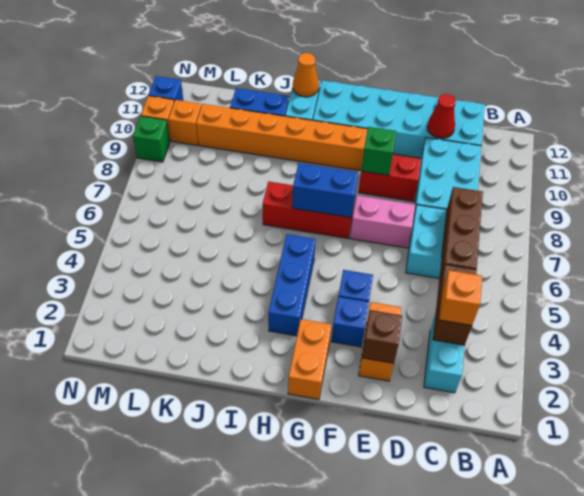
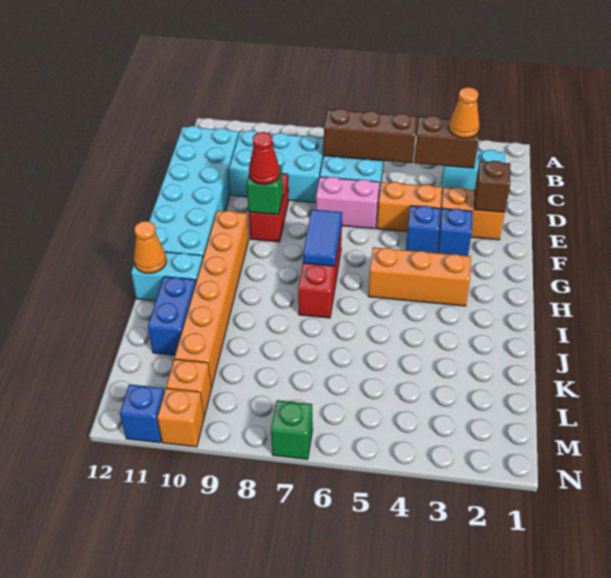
orange 1x1 brick [439,270,482,325] -> orange 1x1 cone [449,87,479,138]
red 1x1 cone [427,94,456,138] -> red 1x1 cone moved to [249,132,280,184]
pink 1x2 brick [350,195,415,248] -> pink 1x2 brick turned to [316,177,380,229]
orange 1x2 brick [288,319,331,399] -> orange 1x2 brick moved to [377,182,442,232]
blue 1x2 brick [292,163,358,217] -> blue 1x2 tile [303,210,342,266]
blue 1x3 brick [268,234,316,336] -> orange 1x3 brick [368,247,471,306]
green 1x1 brick [133,116,170,162] -> green 1x1 brick moved to [271,400,313,459]

